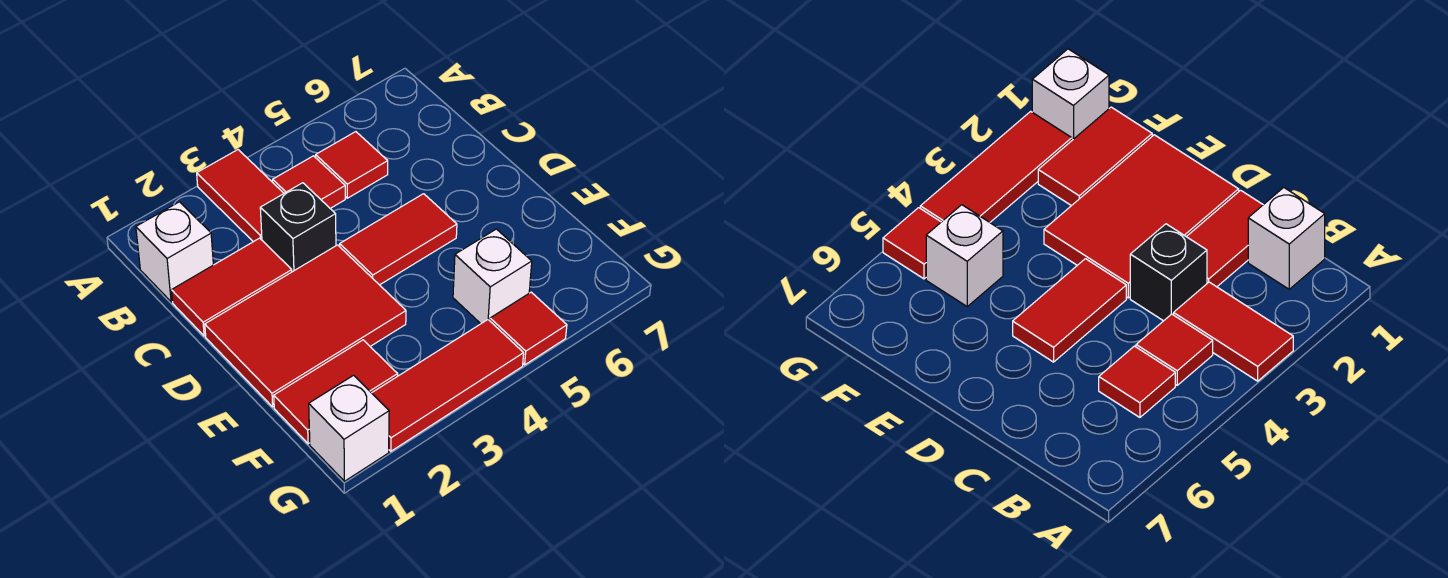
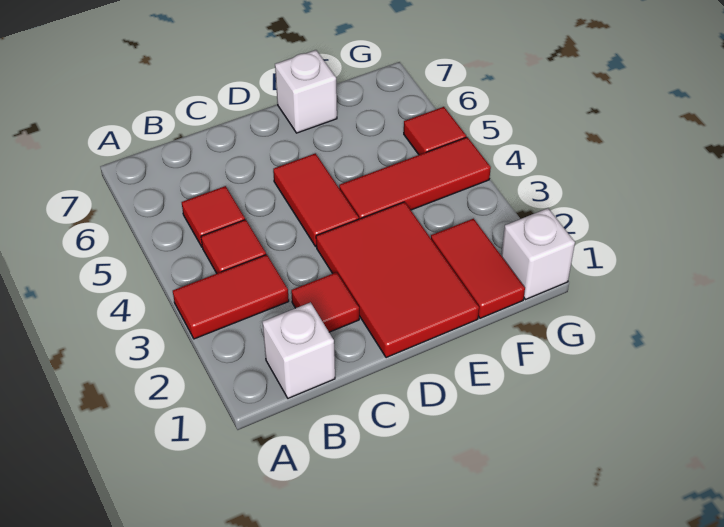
red 1x2 tile [172,238,292,336] -> red 1x1 tile [291,272,359,332]
black 1x1 brick [260,183,336,272] -> none
white 1x1 brick [453,229,532,324] -> white 1x1 brick moved to [275,50,337,133]
red 1x3 tile [372,320,524,451] -> red 1x3 tile turned to [339,137,491,219]

